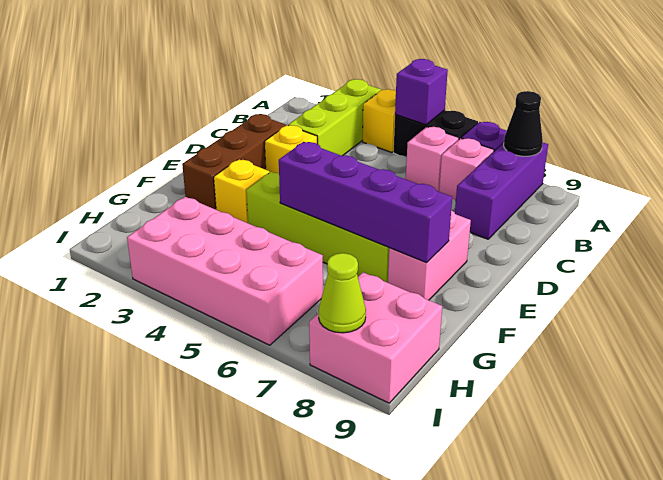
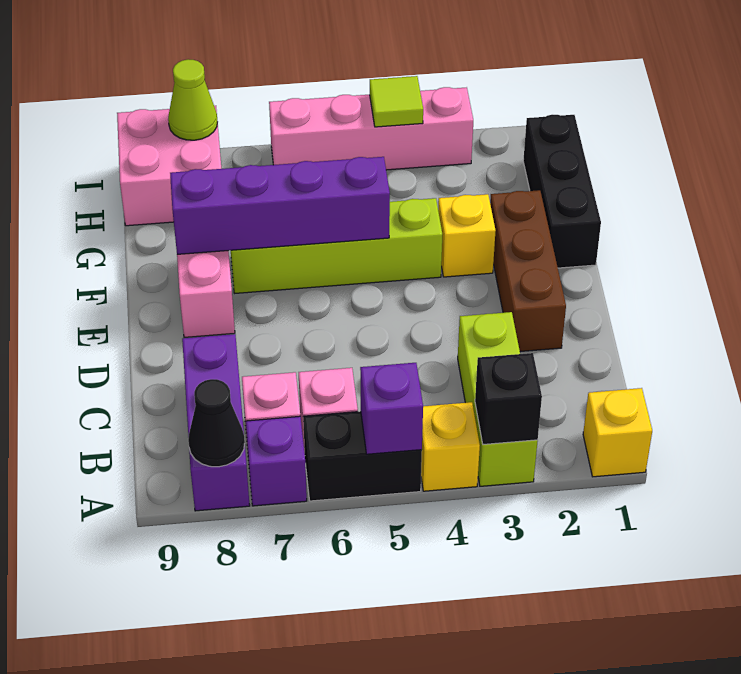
none -> black 1x1 brick [475,353,542,444]
yellow 1x1 brick [265,125,317,173] -> yellow 1x1 brick moved to [583,388,652,477]
none -> black 1x3 brick [523,115,601,268]
pink 2x4 brick [127,197,323,345] -> pink 1x4 brick [269,87,473,170]
none -> lime 1x1 tile [370,76,423,127]

